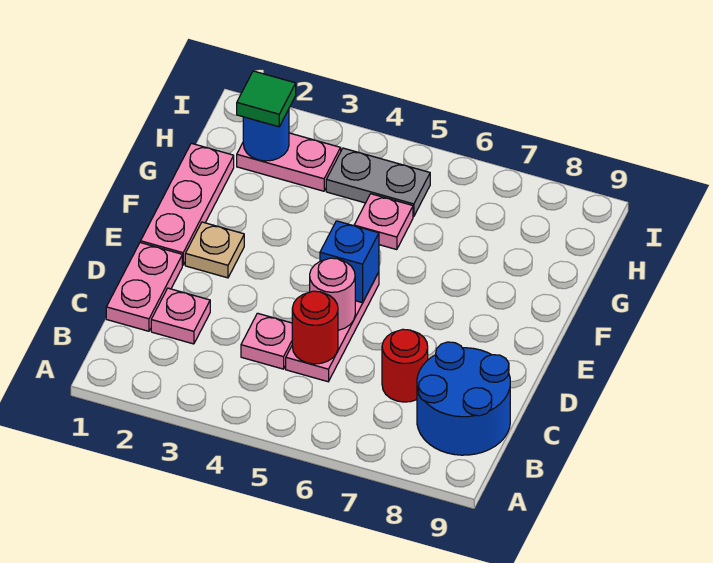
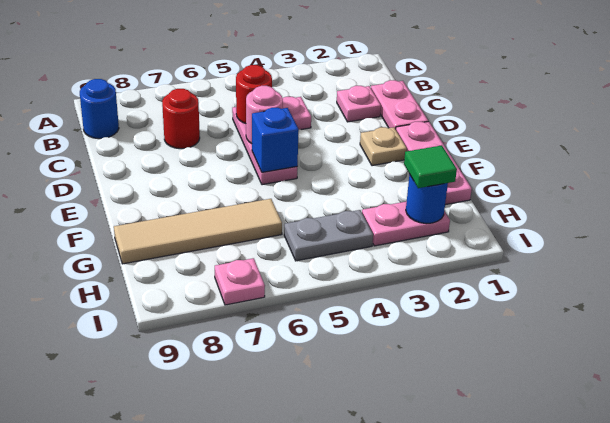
blue 2x2 round brick [417,342,510,455] -> blue 1x1 round brick [80,79,119,139]
pink 1x1 plate [354,194,413,250] -> pink 1x1 plate moved to [215,258,265,305]
none -> tan 1x4 tile [114,199,282,264]

